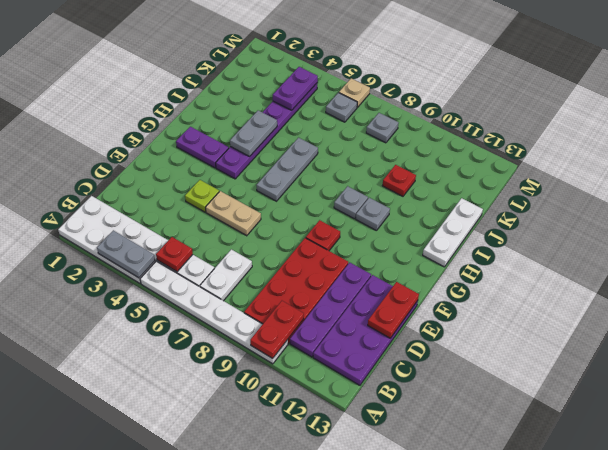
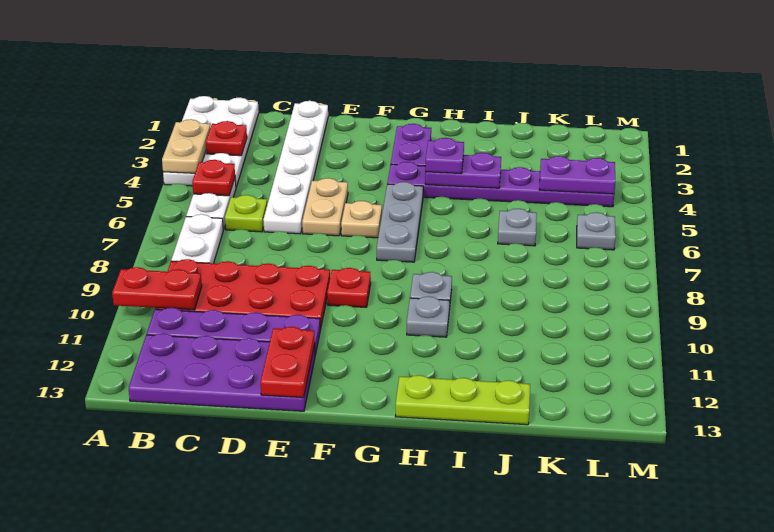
grey 1x2 plate [97,230,155,278] -> tan 1x2 plate [162,119,210,173]
white 1x6 plate [140,261,288,364] -> white 1x6 plate moved to [263,101,328,234]
white 1x2 plate [200,249,252,301] -> white 1x2 plate turned to [171,214,223,263]
red 1x2 plate [368,282,419,338] -> red 1x2 plate turned to [260,327,315,398]
lime 1x1 plate [185,180,219,212] -> lime 1x1 plate moved to [225,195,267,232]
grey 1x3 plate [256,138,318,201] -> grey 1x3 plate turned to [377,182,423,262]
grey 1x2 plate [230,110,277,157] -> purple 1x2 plate [425,153,501,188]
none -> purple 1x1 plate [425,138,464,173]
white 1x3 plate [423,198,483,267] -> lime 1x3 plate [395,375,530,425]
red 1x1 plate [382,165,416,196] -> red 1x1 plate moved to [206,121,247,156]
grey 1x1 plate [366,113,398,143] -> grey 1x1 plate moved to [498,209,537,246]
tan 1x1 plate [339,78,370,107] -> tan 1x1 plate moved to [341,201,382,238]

